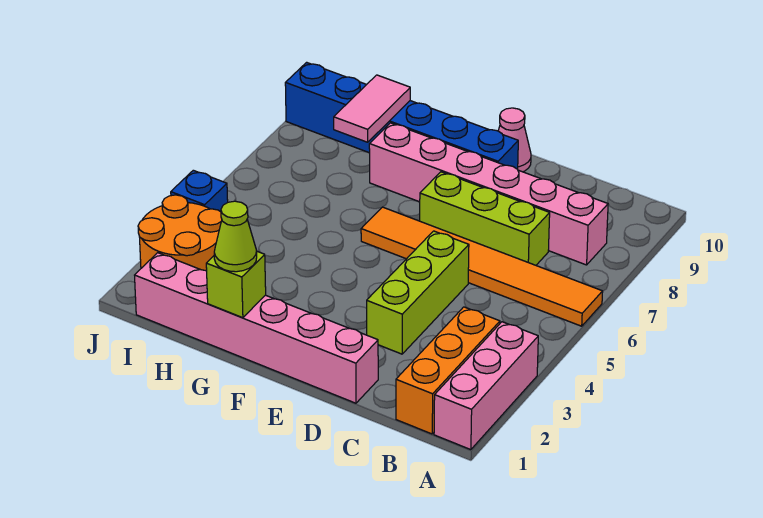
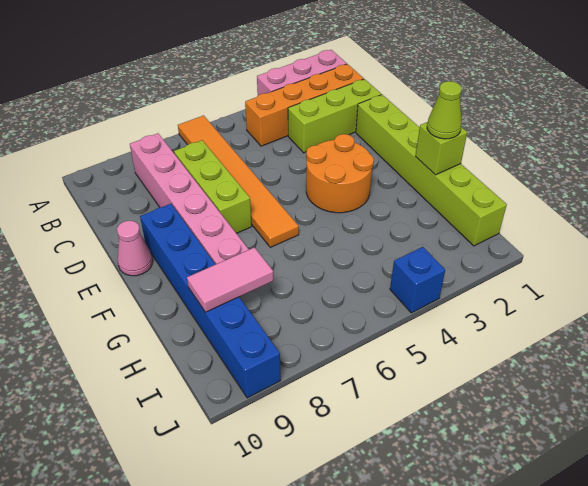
orange 1x3 brick [396,307,500,434] -> orange 1x4 brick [245,64,364,146]
pink 1x6 brick [135,253,378,403] -> lime 1x6 brick [356,95,507,246]
lime 1x3 brick [367,231,469,354] -> lime 1x3 brick moved to [288,79,381,153]
orange 2x2 round brick [138,195,222,271] -> orange 2x2 round brick moved to [306,134,374,213]

